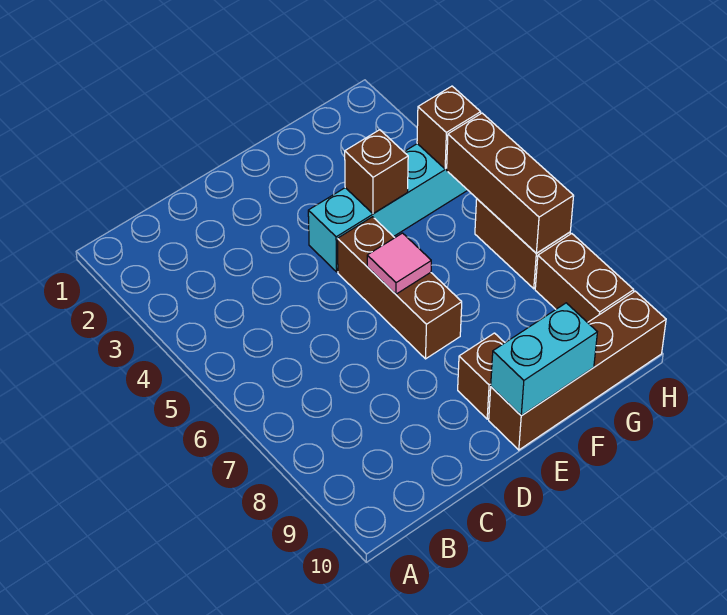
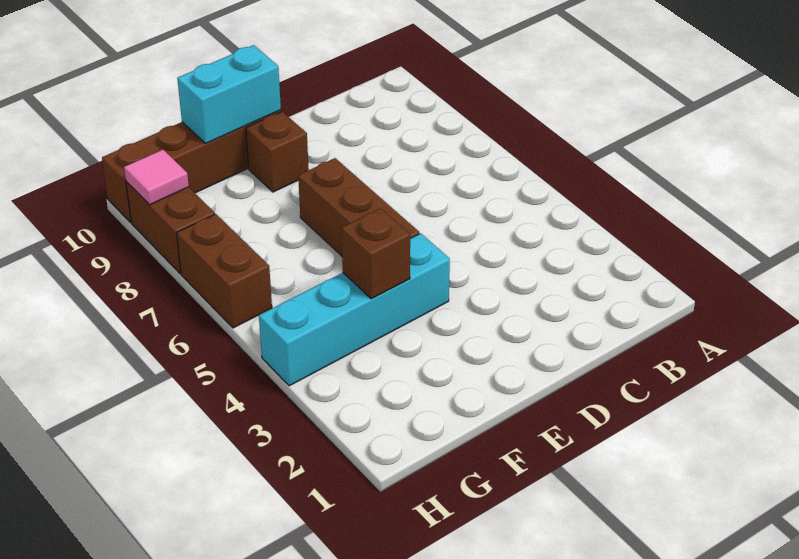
pink 1x1 tile [367,233,431,294] -> pink 1x1 tile moved to [124,150,189,205]
brown 1x1 brick [417,86,481,169] -> none
brown 1x3 brick [446,113,574,253] -> none

